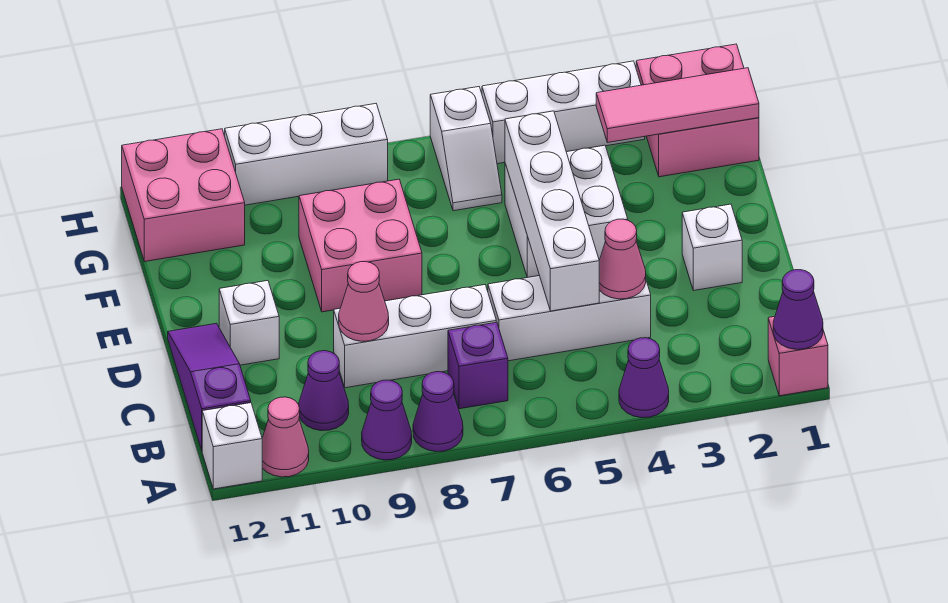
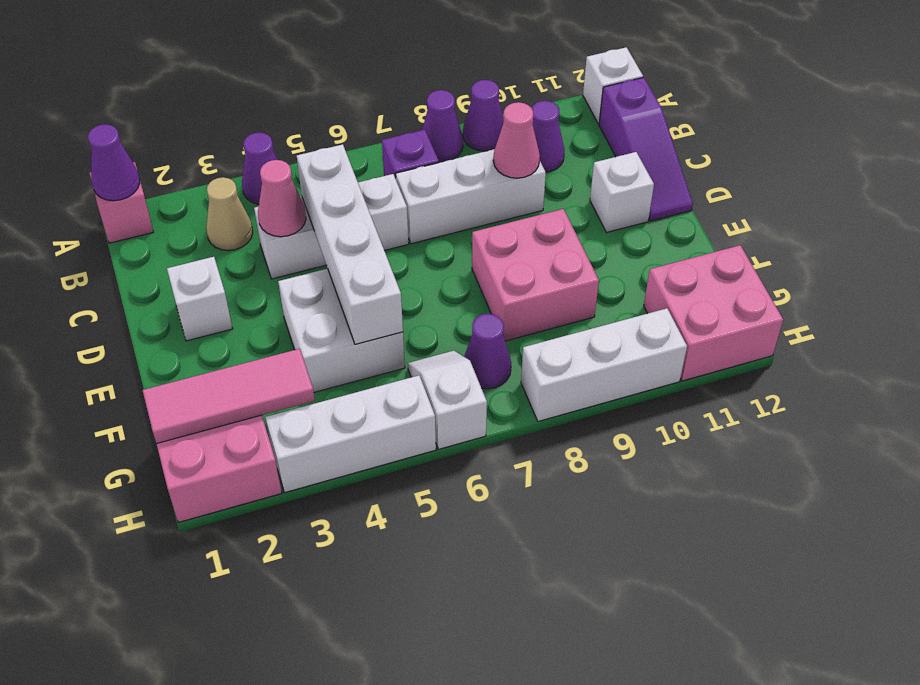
pink 1x1 cone [262,397,309,477] -> none
none -> tan 1x1 cone [206,177,253,251]
none -> purple 1x1 cone [464,314,511,389]

